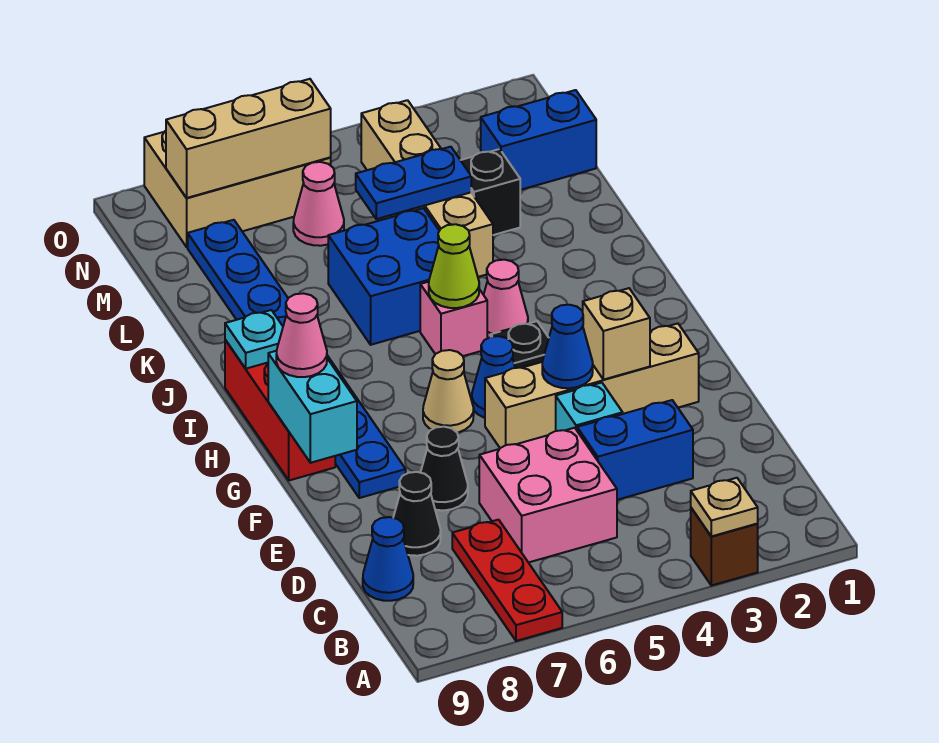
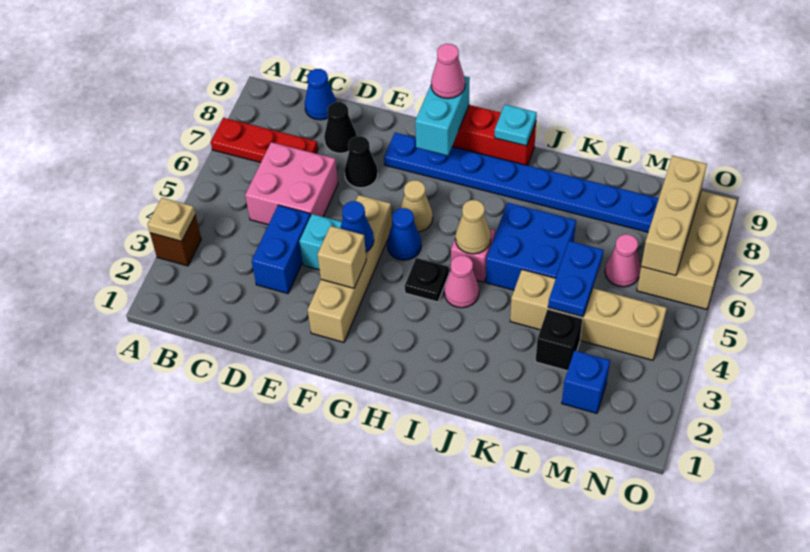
cyan 1x2 brick [268,351,357,463] -> cyan 1x2 brick turned to [415,76,470,156]
lime 1x1 cone [429,224,479,308] -> tan 1x1 cone [455,200,491,254]
blue 1x2 brick [481,90,596,190] -> blue 1x1 brick [562,351,610,413]

